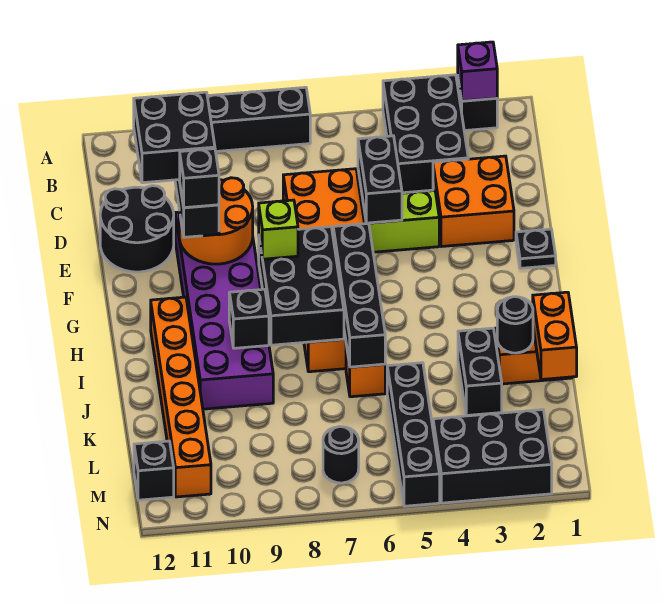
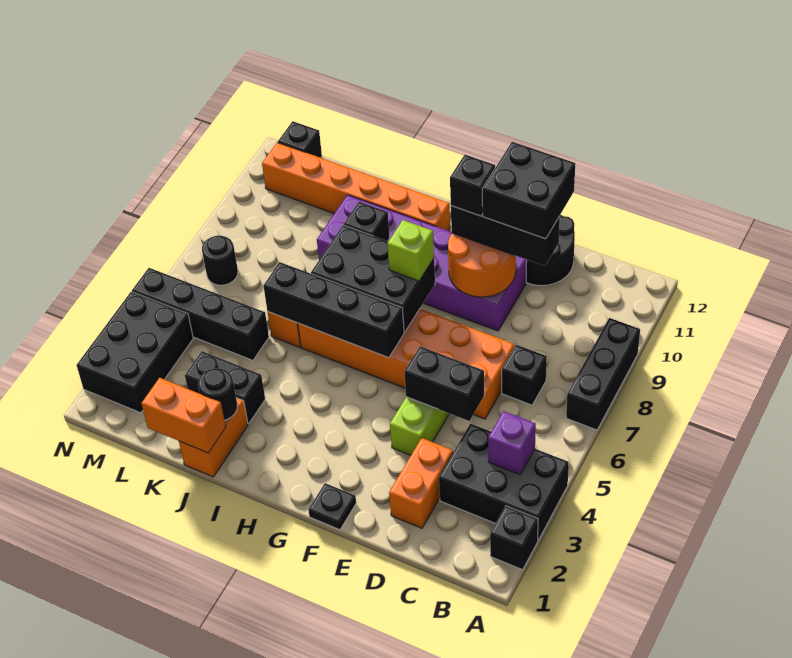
purple 1x1 brick [458,42,497,101] -> purple 1x1 brick moved to [488,411,536,475]
none -> black 1x1 brick [502,345,547,405]
orange 2x2 brick [433,156,514,247] -> orange 1x2 brick [389,438,453,528]

